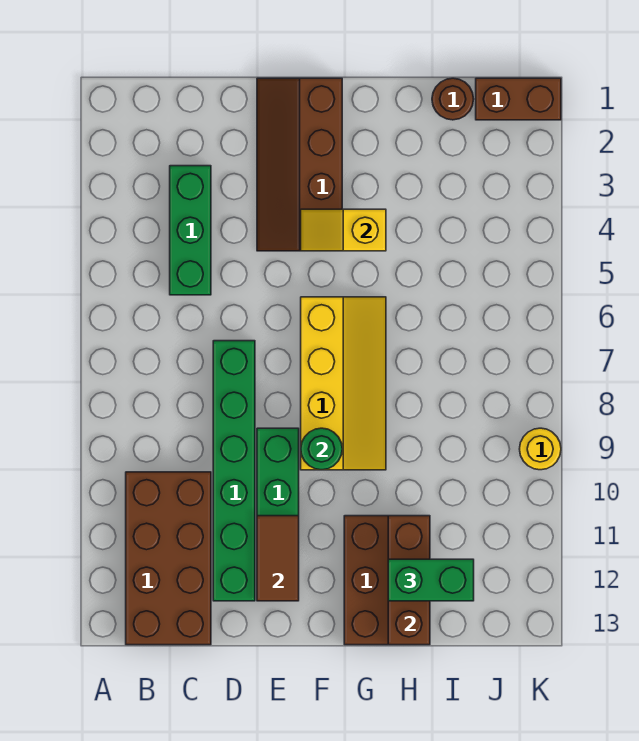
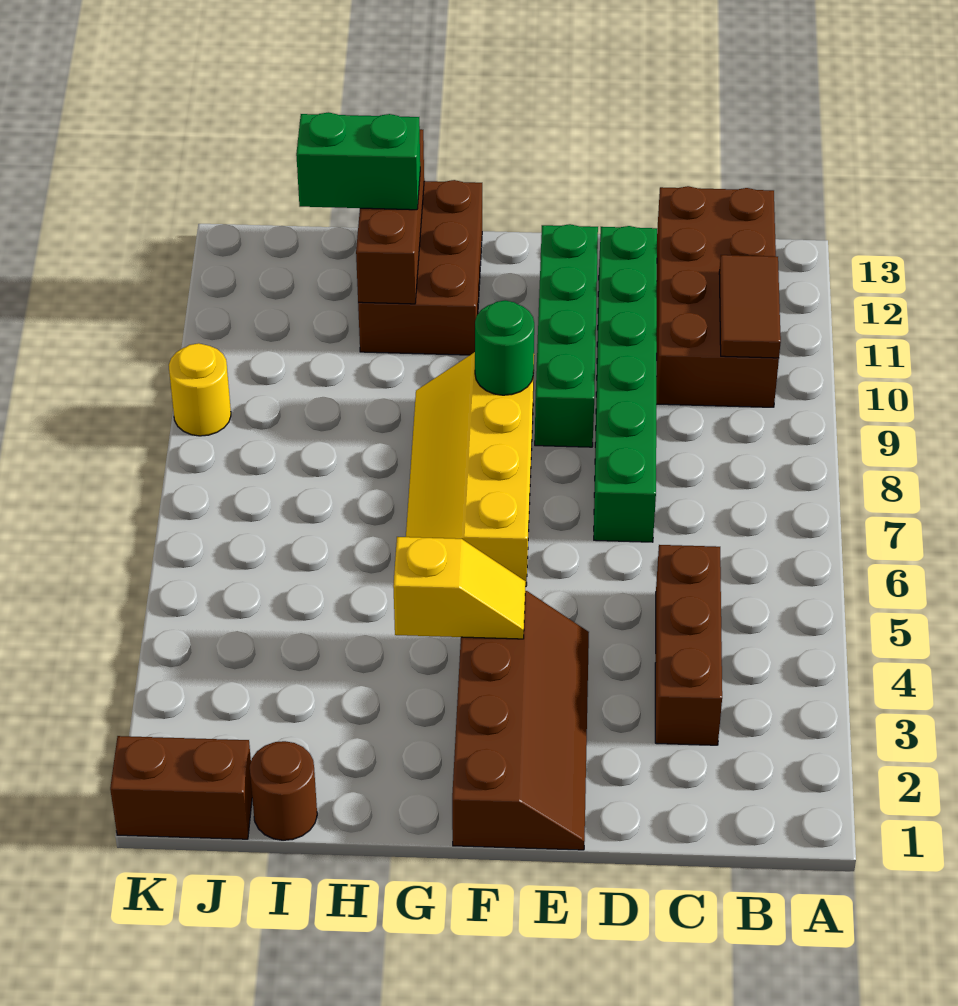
green 1x3 brick [170,166,211,295] -> brown 1x3 brick [655,545,722,745]
brown 1x2 tile [257,516,299,601] -> brown 1x2 tile moved to [719,255,781,358]

